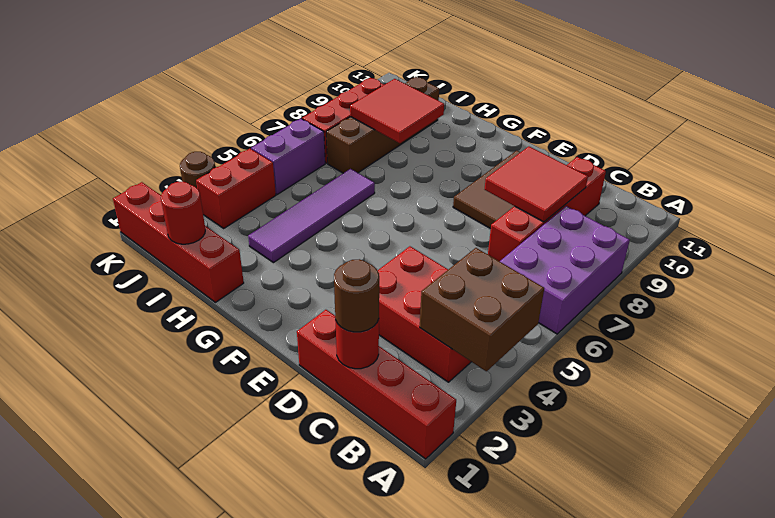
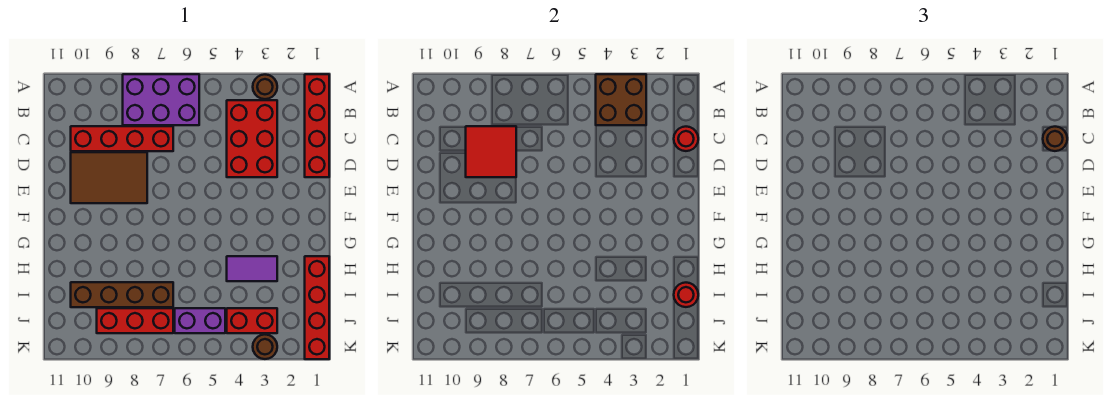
none -> brown 1x1 round brick [253,75,277,99]
purple 1x4 tile [248,169,375,263] -> purple 1x2 tile [227,256,277,281]
red 2x2 tile [350,79,444,143] -> none

